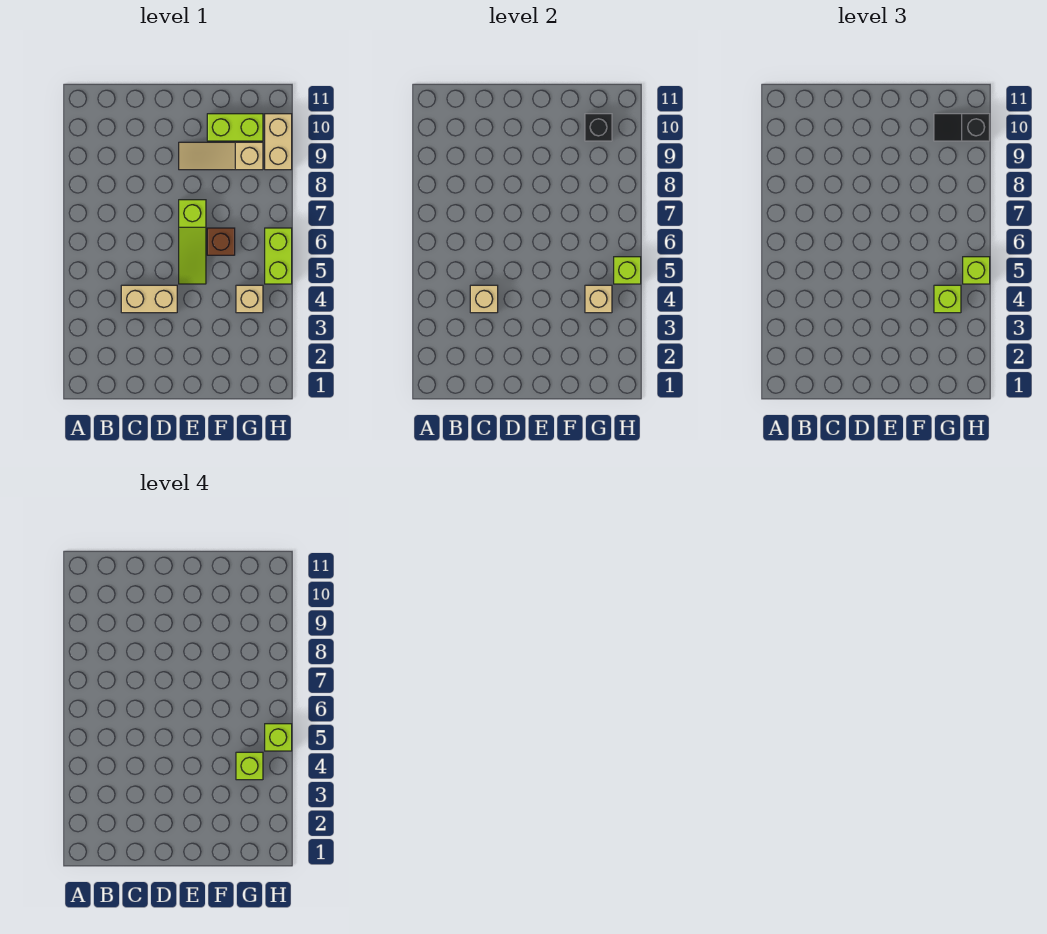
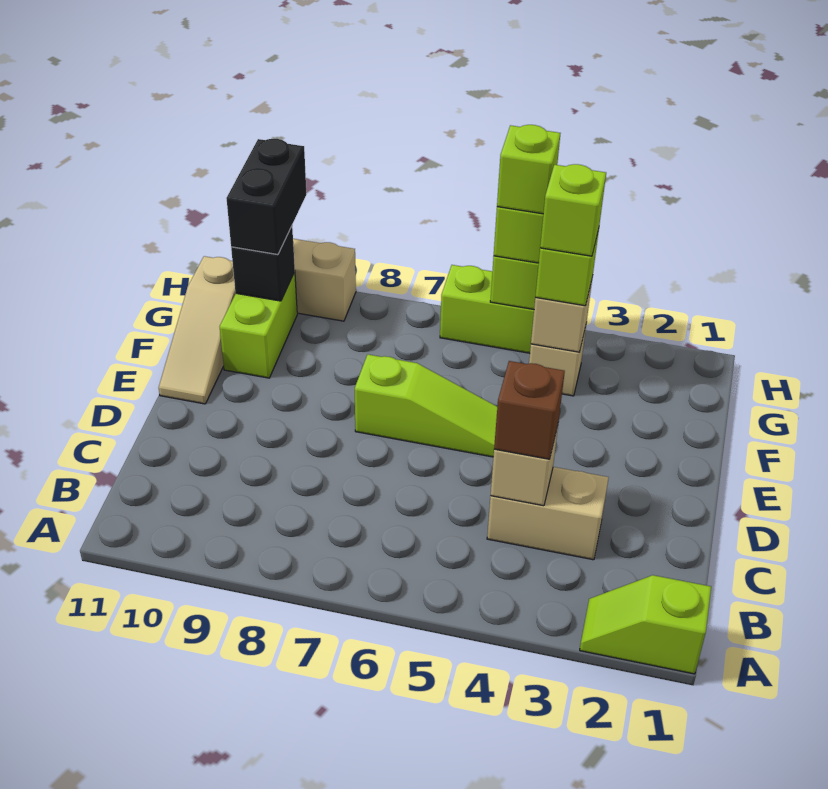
none -> lime 1x2 slope [580,575,711,674]
tan 1x2 brick [121,285,177,313] -> tan 1x2 brick turned to [487,467,609,560]
tan 1x3 slope [179,142,263,170] -> tan 1x3 slope moved to [159,256,236,404]
brown 1x1 brick [207,228,235,255] -> brown 1x1 brick moved to [494,361,565,459]
black 1x2 slope [934,114,990,141] -> black 1x2 brick [226,139,306,255]

